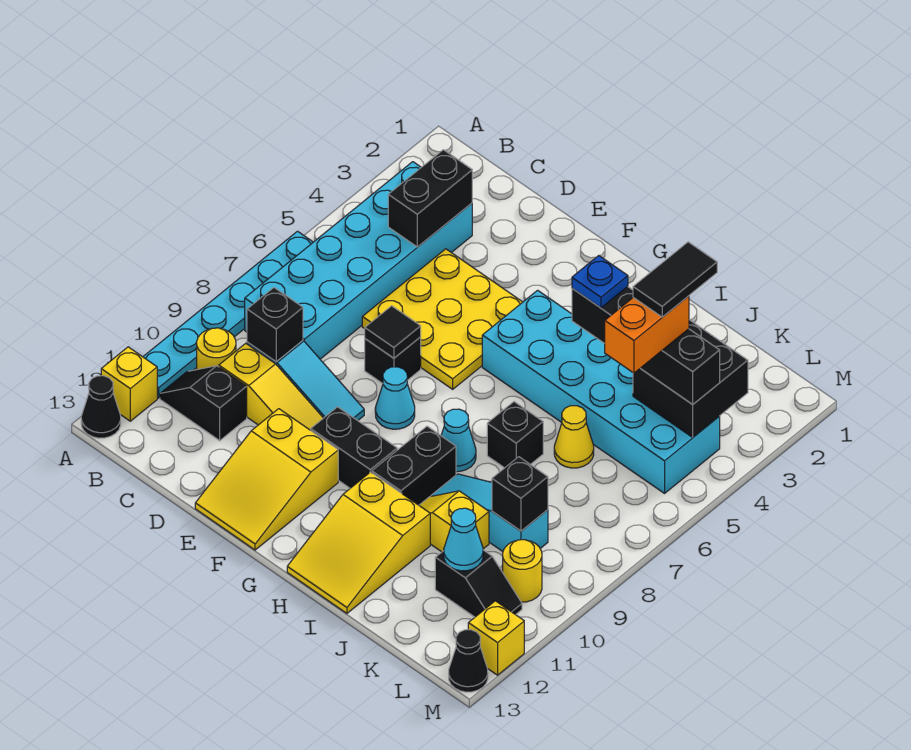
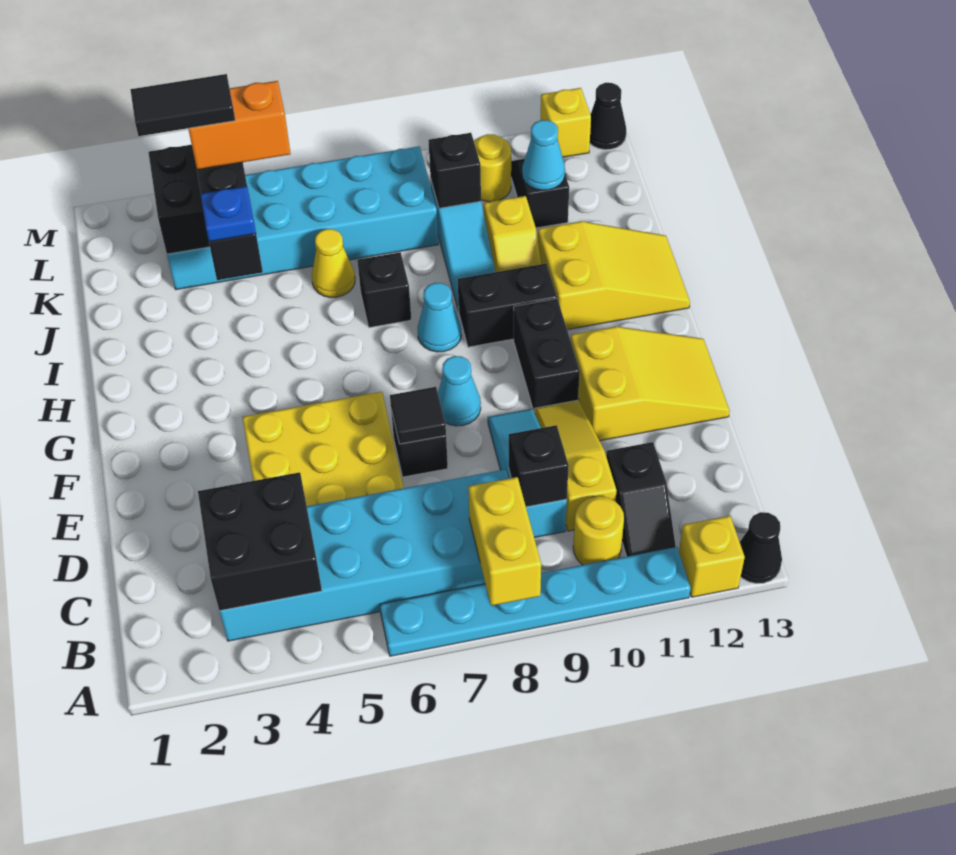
none -> yellow 1x2 brick [468,477,541,606]
black 1x2 brick [388,150,472,247] -> black 2x2 brick [198,472,322,611]
cyan 2x6 brick [482,290,720,493] -> cyan 2x6 brick turned to [167,146,438,290]

